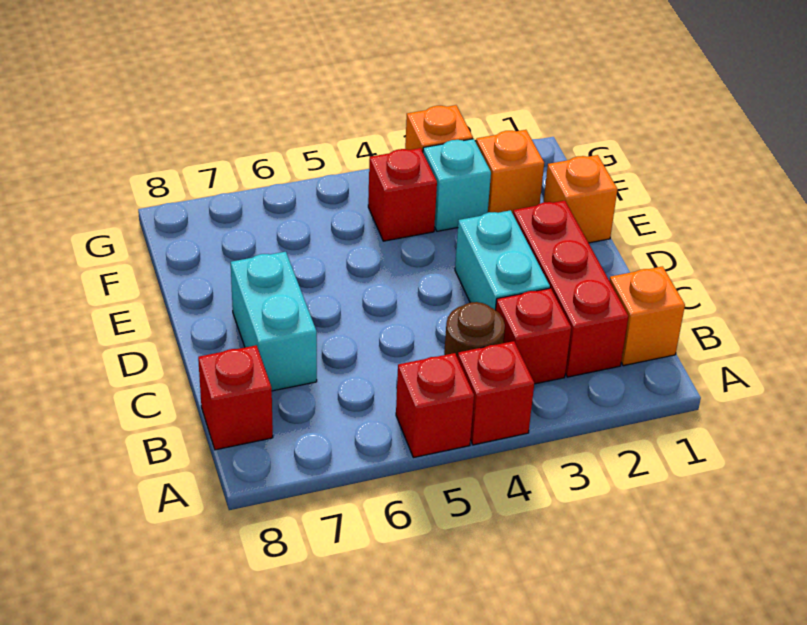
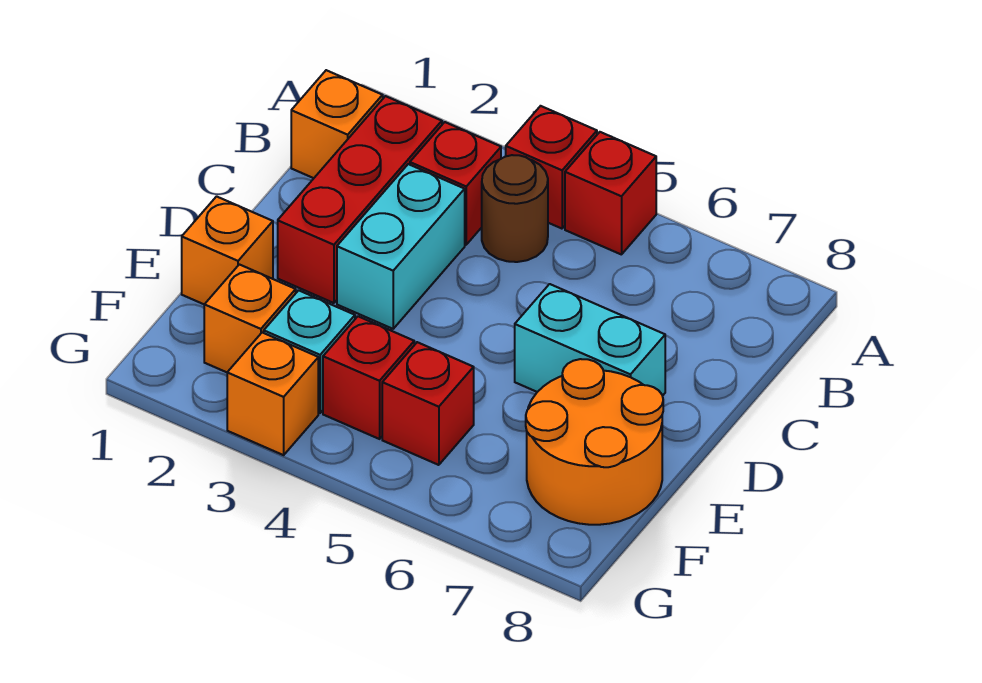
red 1x1 brick [198,345,273,450] -> red 1x1 brick moved to [382,342,474,465]
cyan 1x2 brick [231,252,317,391] -> cyan 1x2 brick turned to [515,284,665,396]
none -> orange 2x2 round brick [526,359,663,525]

